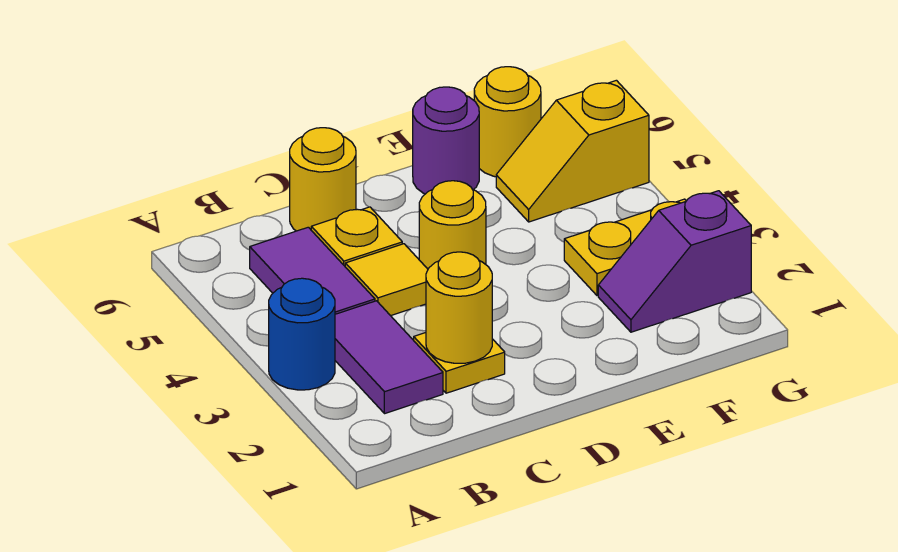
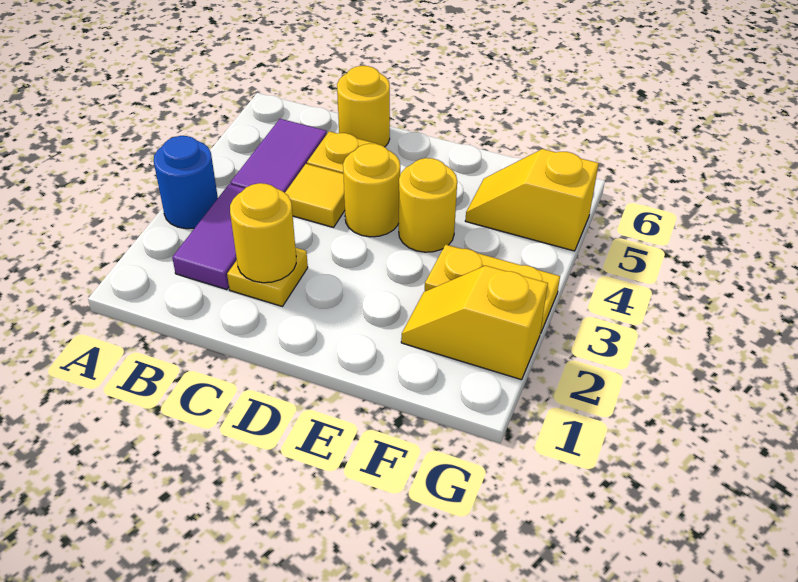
purple 1x1 round brick [413,87,479,194] -> none
purple 1x2 slope [598,191,751,332] -> yellow 1x2 slope [401,266,548,380]
yellow 1x1 round brick [474,67,541,177] -> yellow 1x1 round brick moved to [399,158,457,252]

